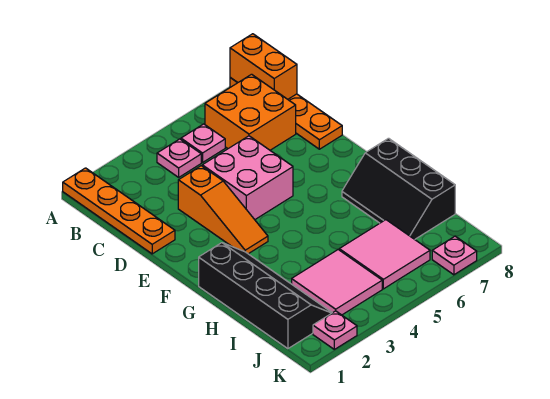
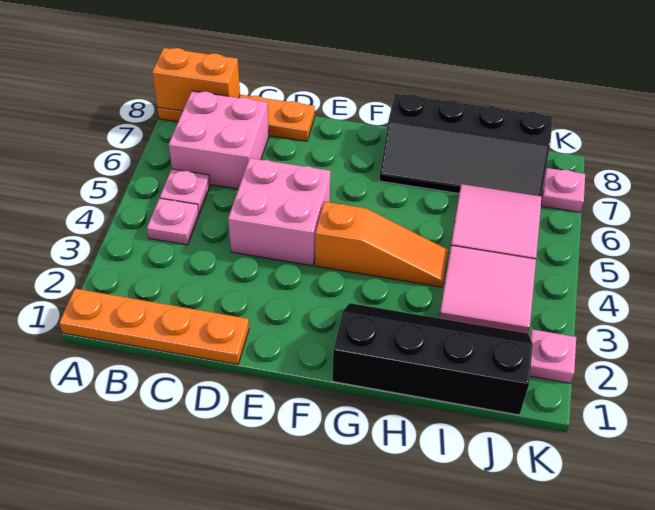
orange 2x2 brick [205,74,296,150] -> pink 2x2 brick [169,91,269,189]
orange 1x3 slope [178,166,268,254] -> orange 1x3 slope moved to [315,202,448,287]
black 2x3 slope [342,138,455,239] -> black 2x4 slope [379,94,553,196]

